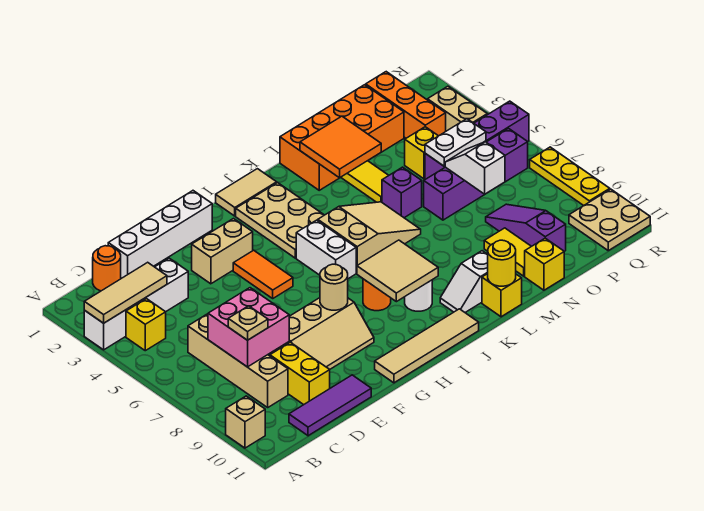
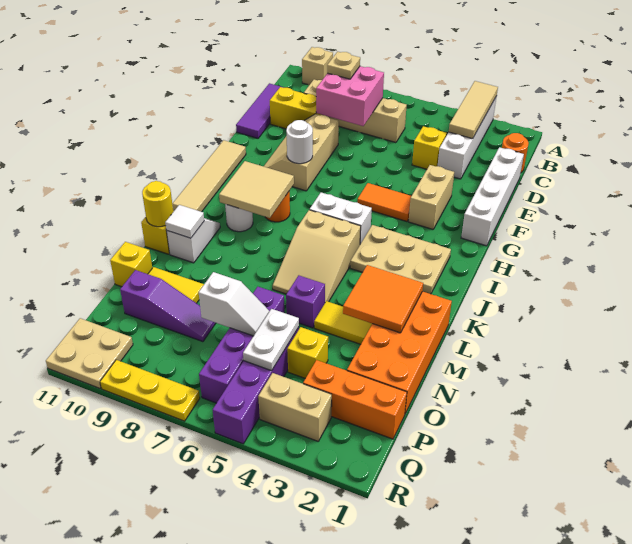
yellow 1x1 brick [126,299,166,351] -> yellow 1x1 brick moved to [412,126,447,169]
tan 1x1 round brick [320,264,348,310] -> white 1x1 round brick [286,120,313,164]
tan 1x2 tile [216,169,277,216] -> none
none -> white 1x1 tile [165,205,204,238]

